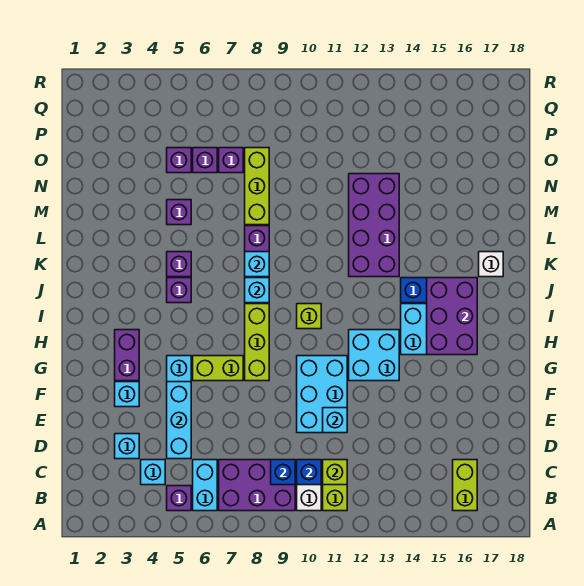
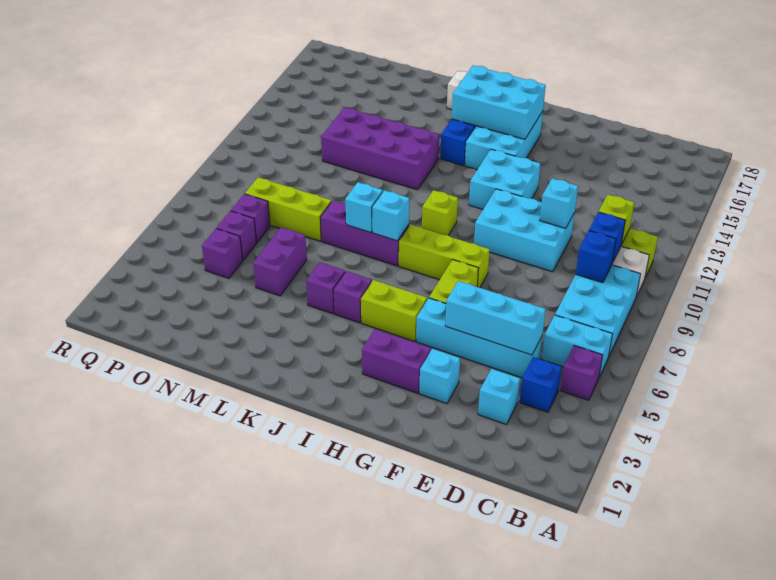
purple 2x3 brick [219,460,295,511] -> cyan 2x3 brick [555,265,640,356]
lime 1x2 brick [453,460,477,511] -> lime 1x2 brick moved to [361,280,427,341]
cyan 1x1 brick [141,460,165,485] -> blue 1x1 brick [520,357,562,412]
purple 2x3 brick [427,278,477,355] -> cyan 2x3 brick [452,66,546,139]
purple 1x1 brick [167,200,191,225] -> purple 1x2 brick [253,227,307,296]

